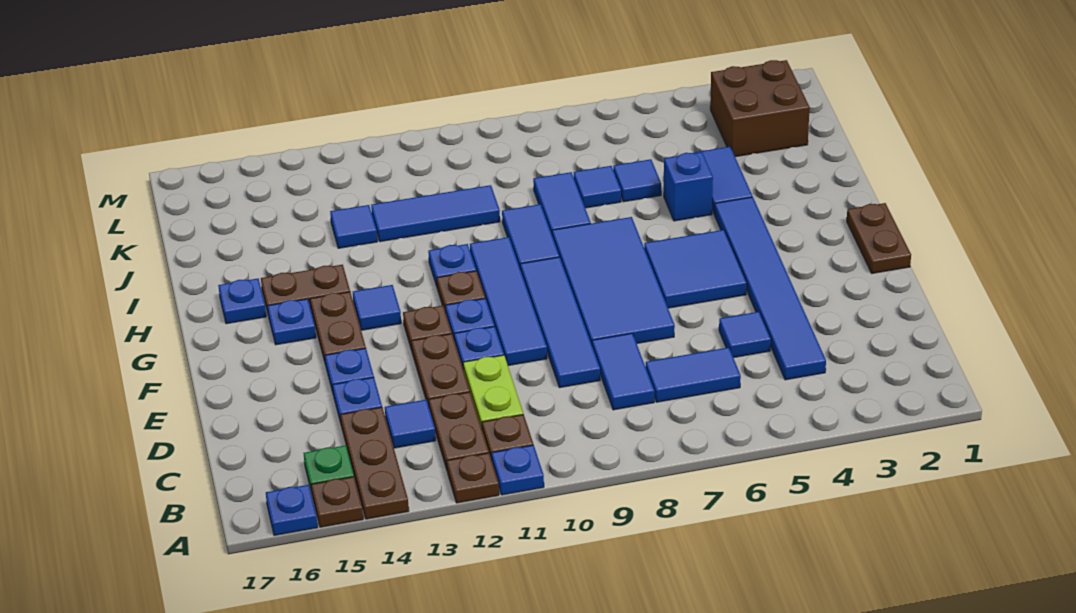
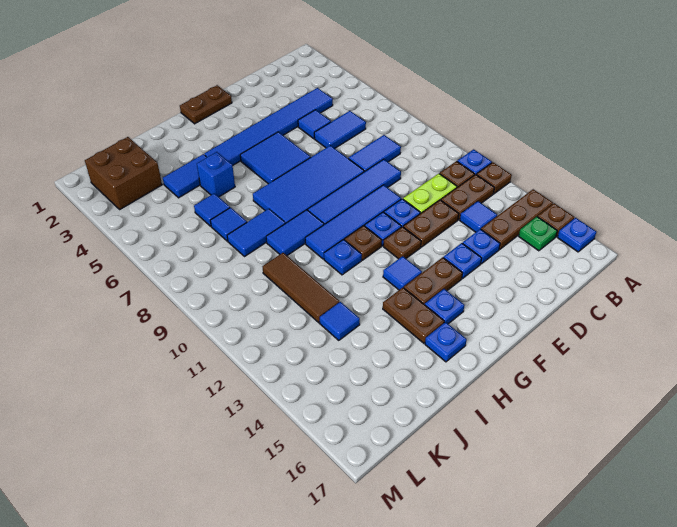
blue 1x2 tile [646,347,741,402] -> blue 1x2 tile turned to [314,111,366,148]
blue 1x3 tile [371,185,500,242] -> brown 1x3 tile [263,253,339,323]

